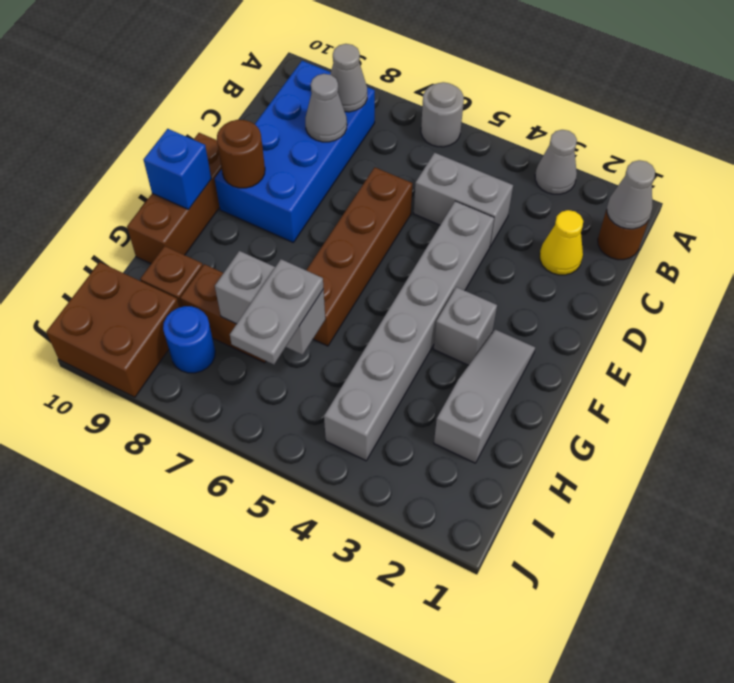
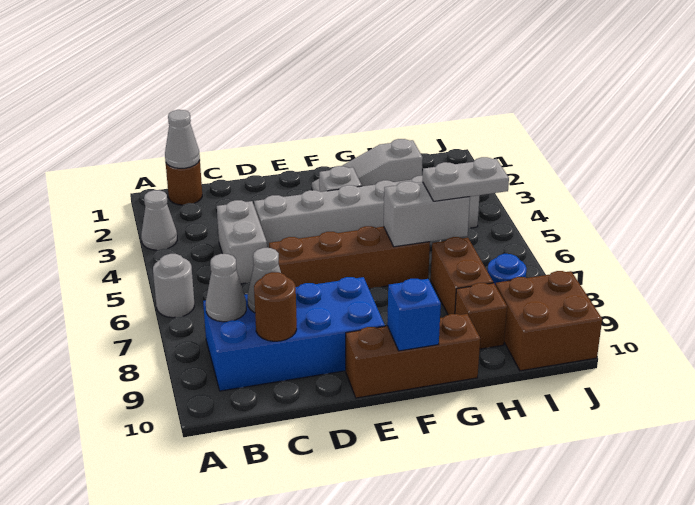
yellow 1x1 cone [540,210,583,275] -> none
brown 1x1 round brick [217,120,265,188] -> brown 1x1 round brick moved to [254,272,297,341]
grey 1x2 brick [215,251,325,355] -> grey 1x2 brick turned to [384,181,470,247]

